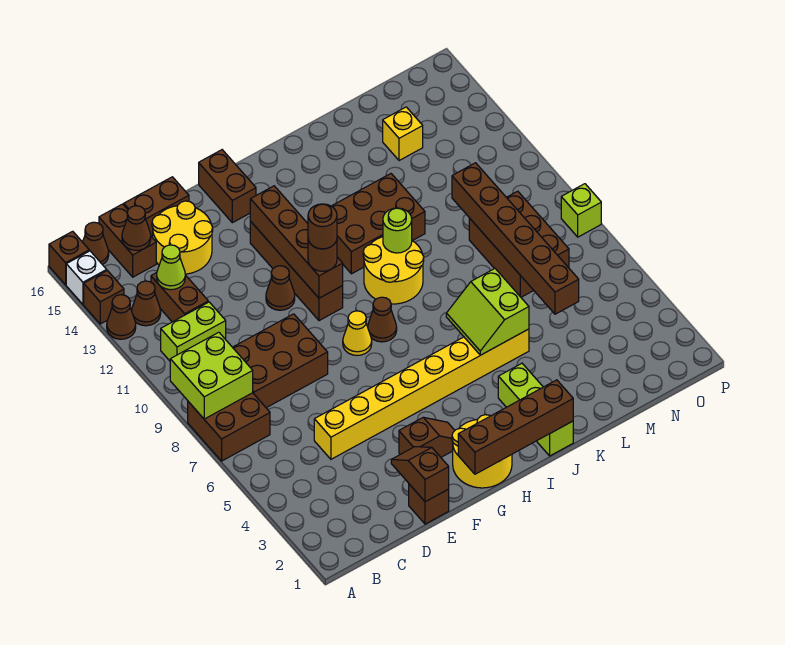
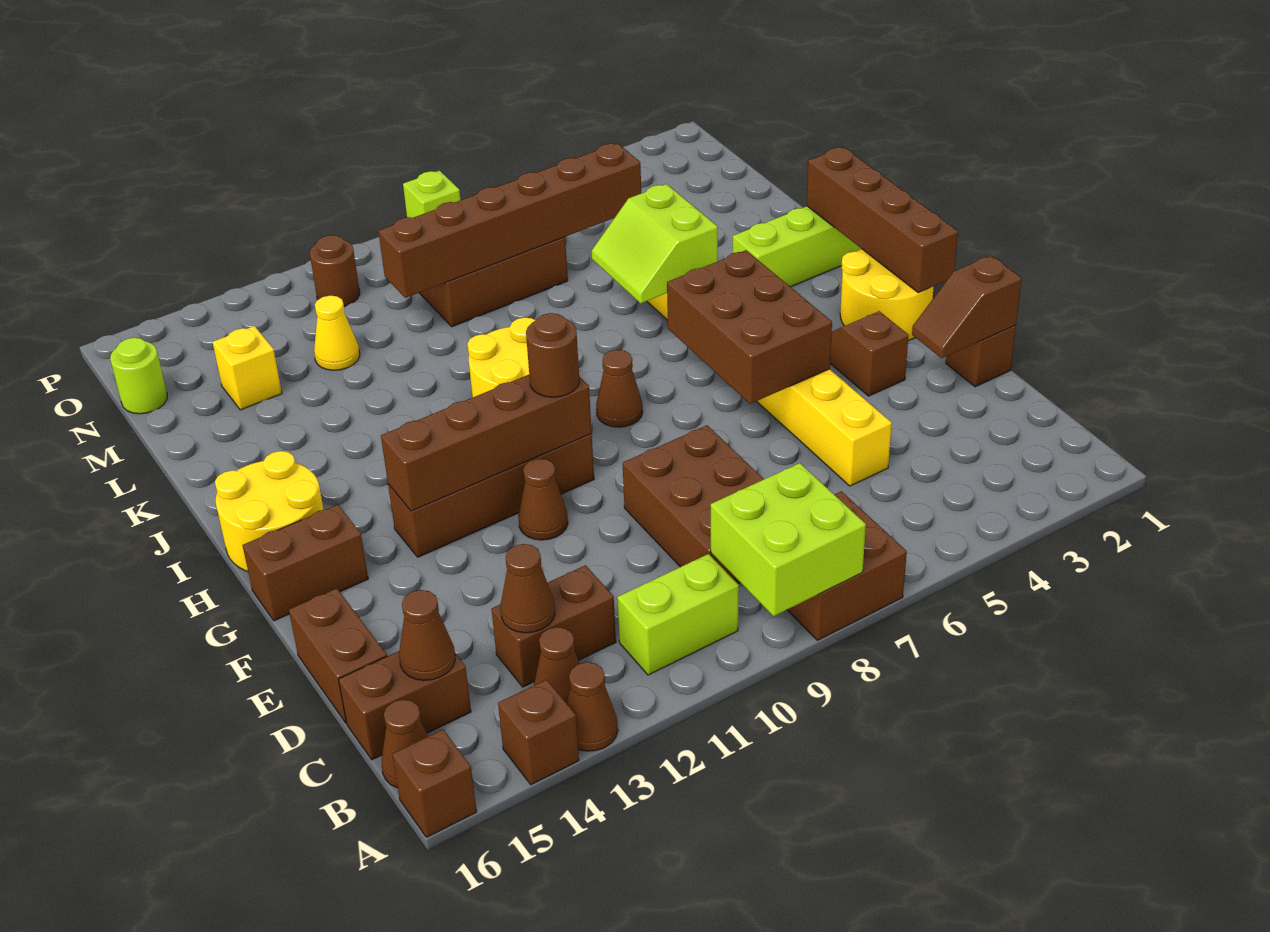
white 1x1 brick [66,251,107,304] -> none
lime 1x2 brick [161,302,226,361] -> lime 1x2 brick turned to [617,554,739,675]
lime 1x1 cone [157,245,185,290] -> brown 1x1 cone [501,544,555,633]
yellow 2x2 round brick [152,201,213,274] -> yellow 2x2 round brick moved to [215,451,324,571]
yellow 1x1 cone [343,311,372,355] -> yellow 1x1 cone moved to [314,296,360,370]
brown 1x1 round brick [308,204,337,249] -> brown 1x1 round brick moved to [310,235,360,306]
brown 2x3 brick [332,174,425,274] -> brown 2x3 brick moved to [667,250,832,404]
lime 2x2 slope [446,269,529,355] -> lime 2x2 slope turned to [592,184,718,303]
lime 1x1 round brick [383,208,412,253] -> lime 1x1 round brick moved to [110,338,167,414]

